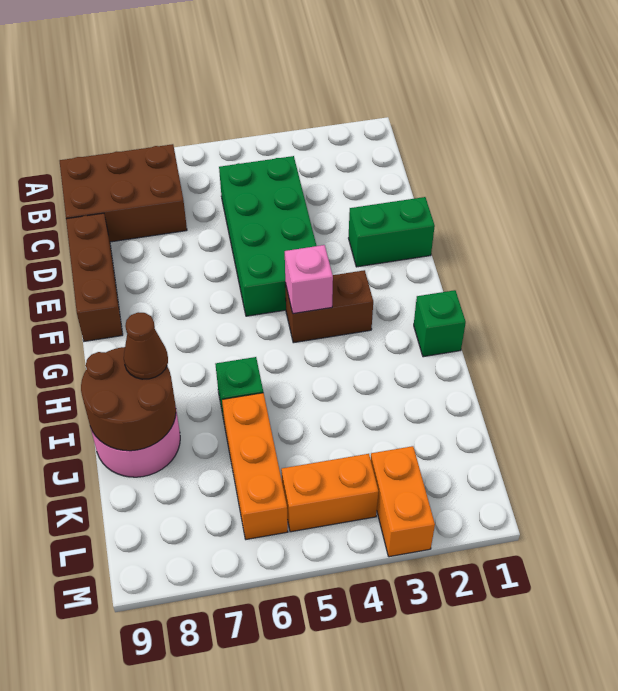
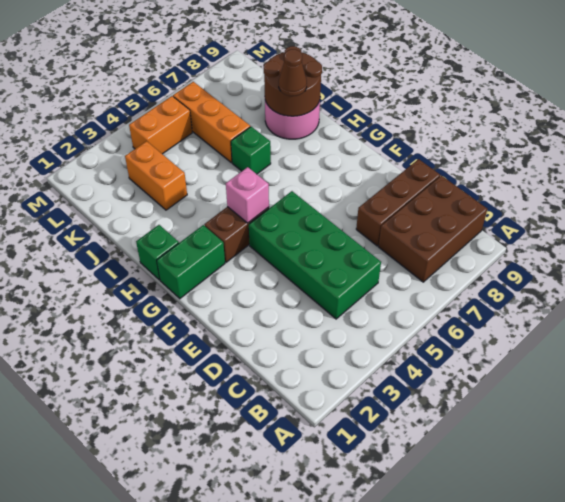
brown 1x3 brick [66,213,123,341] -> brown 1x3 brick turned to [356,159,440,246]
green 1x2 brick [349,197,435,267] -> green 1x2 brick moved to [157,225,225,299]
orange 1x2 brick [371,446,435,557] -> orange 1x2 brick moved to [125,141,187,210]

